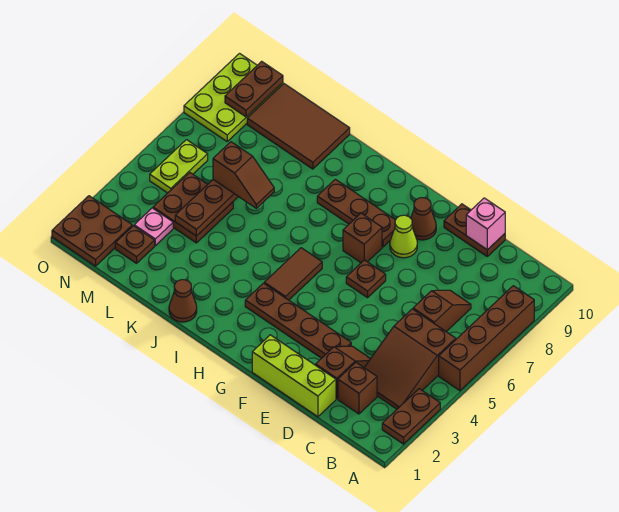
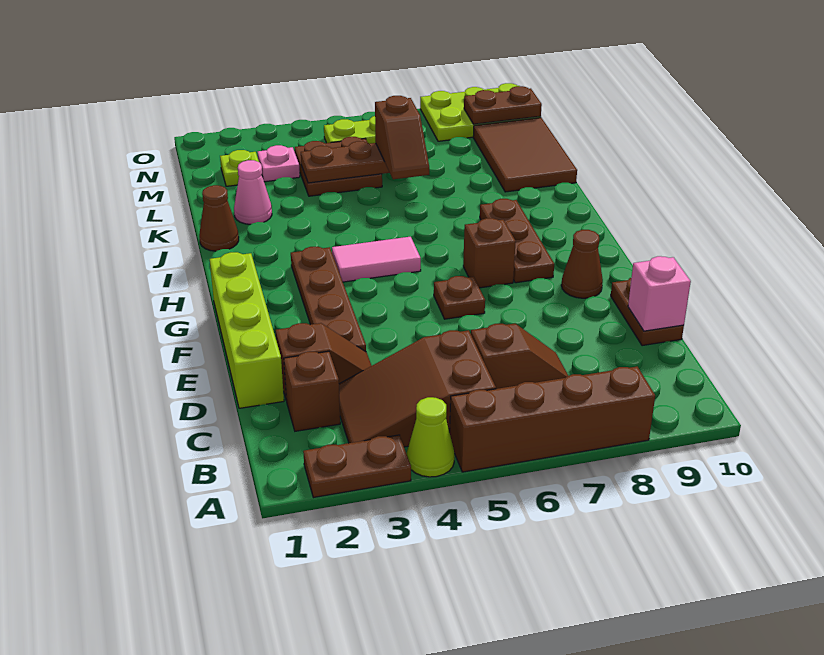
lime 1x3 brick [252,335,336,417] -> lime 1x4 brick [210,252,284,408]
lime 1x1 cone [390,215,417,258] -> lime 1x1 cone moved to [407,397,455,477]
brown 1x2 tile [264,248,322,300] -> pink 1x2 tile [332,237,421,282]
none -> pink 1x1 cone [234,160,272,224]
brown 1x1 plate [115,226,155,263] -> lime 1x1 plate [220,150,259,186]
brown 2x2 plate [52,196,132,266] -> none

